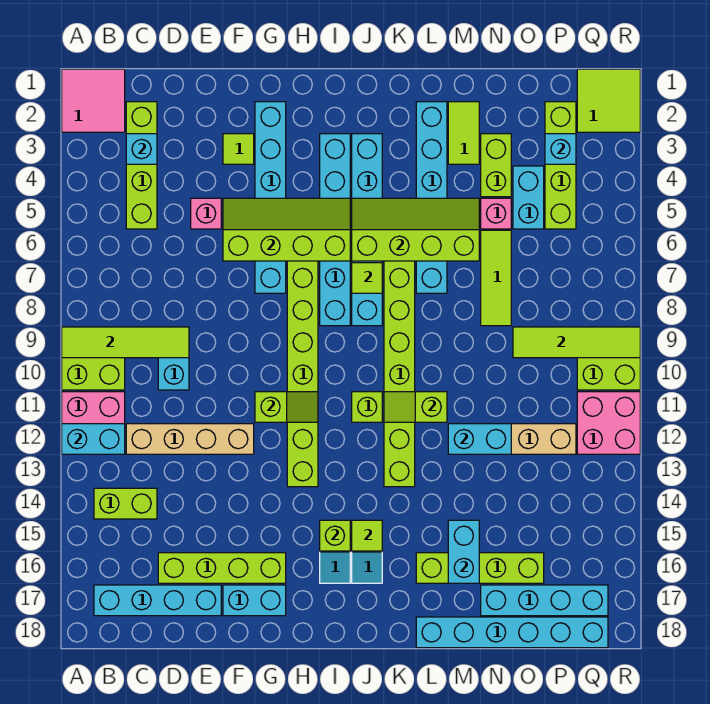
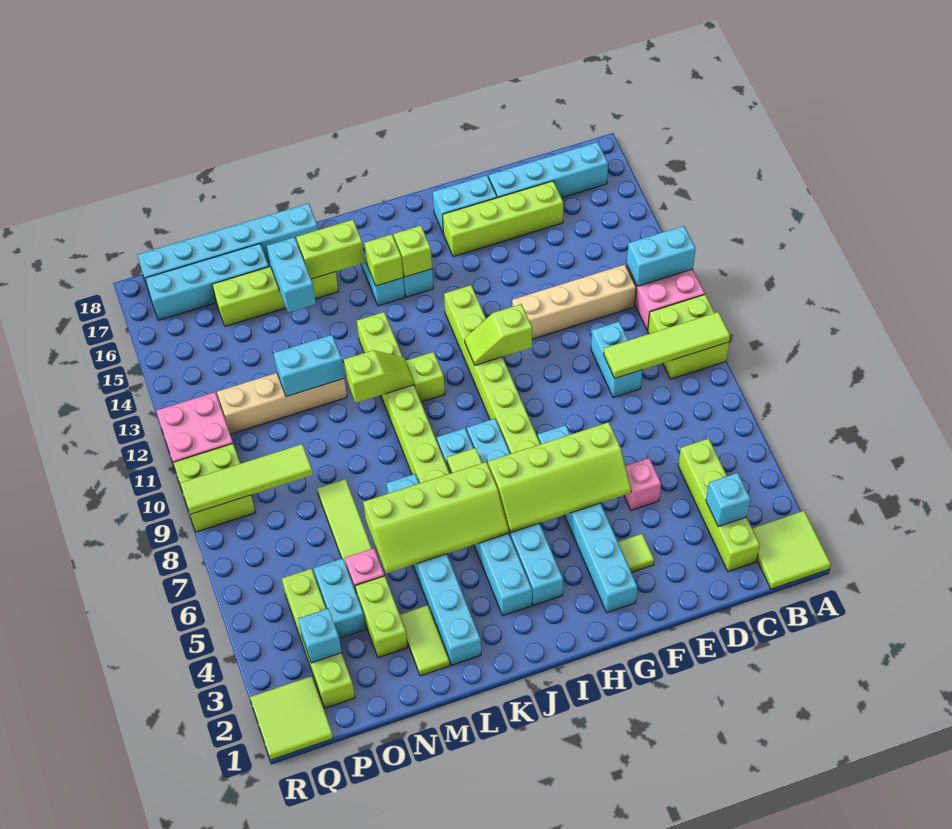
pink 2x2 tile [62,69,125,132] -> lime 2x2 tile [752,511,831,589]
lime 1x2 brick [94,488,157,519] -> lime 1x2 brick moved to [296,220,365,279]
lime 1x1 tile [352,520,382,551] -> lime 1x1 brick [364,234,403,286]

